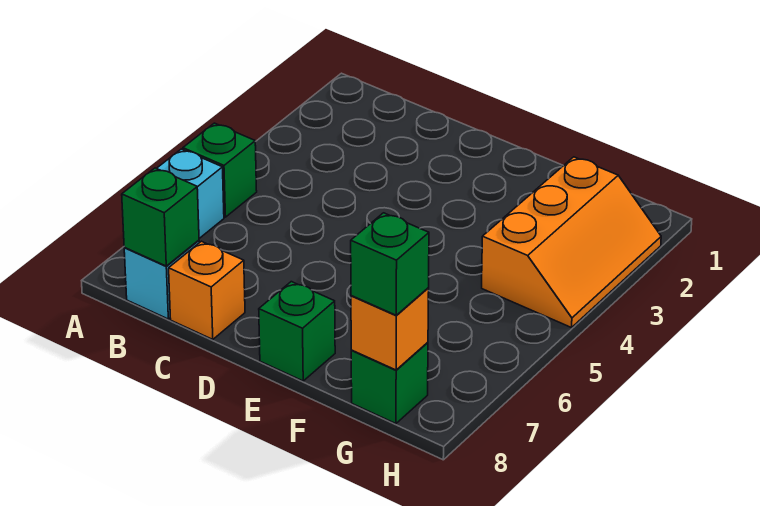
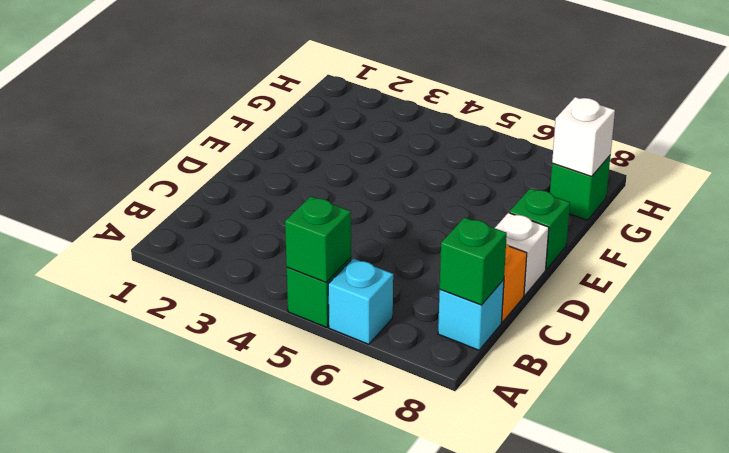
none -> white 1x1 brick [495,213,549,296]
orange 2x3 slope [482,157,661,328] -> none
orange 1x1 brick [351,288,429,370] -> white 1x1 brick [552,97,615,176]
green 1x1 brick [351,213,429,315] -> green 1x1 brick moved to [285,196,351,282]

